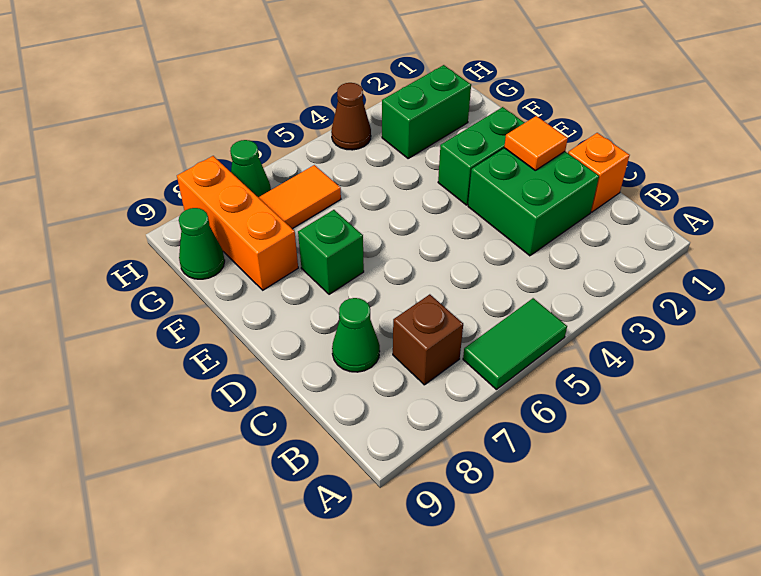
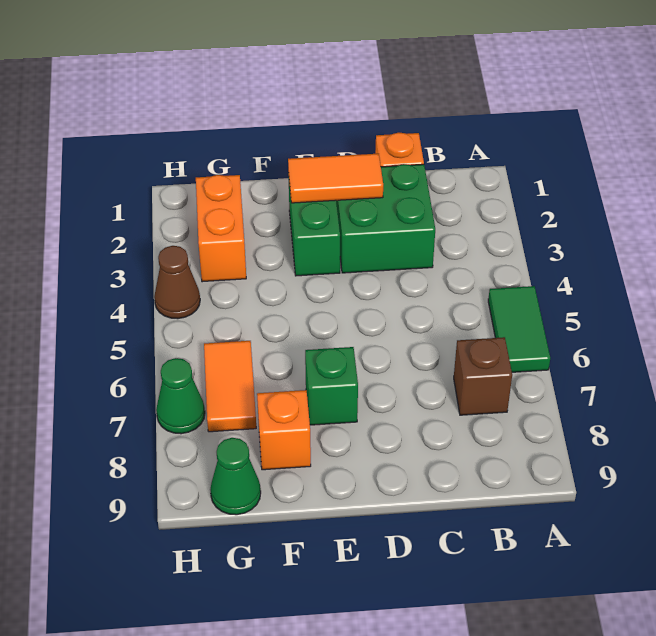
green 1x1 cone [332,298,380,372] -> none
orange 1x1 tile [504,116,568,170] -> orange 1x2 tile [288,154,383,203]
orange 1x3 brick [177,156,298,290] -> orange 1x1 brick [257,390,311,470]
green 1x2 brick [382,65,471,159] -> orange 1x2 brick [196,175,246,282]

